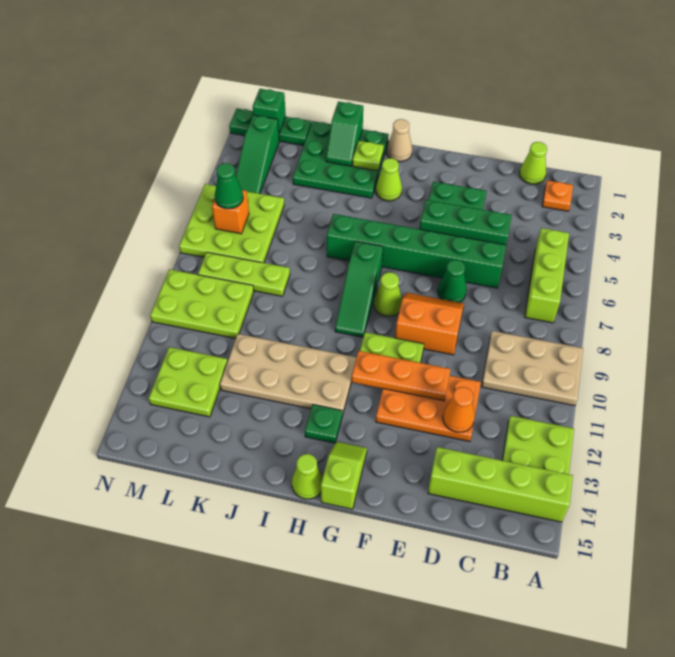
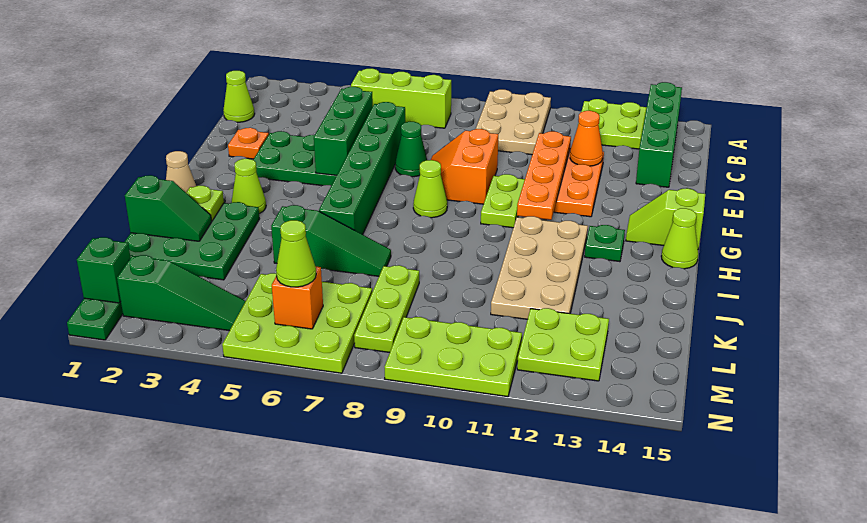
lime 1x4 brick [428,447,573,522] -> green 1x4 brick [636,82,682,187]
orange 1x1 plate [542,180,573,211] -> orange 1x1 plate moved to [228,128,269,159]
orange 1x3 plate [351,351,451,401] -> orange 1x4 plate [517,131,571,220]
green 1x3 slope [335,241,383,337] -> green 1x3 slope moved to [271,205,391,276]
lime 2x3 plate [150,269,254,339] -> lime 2x3 plate turned to [385,317,522,397]
green 1x1 cone [215,163,243,209] -> lime 1x1 cone [276,220,316,287]

